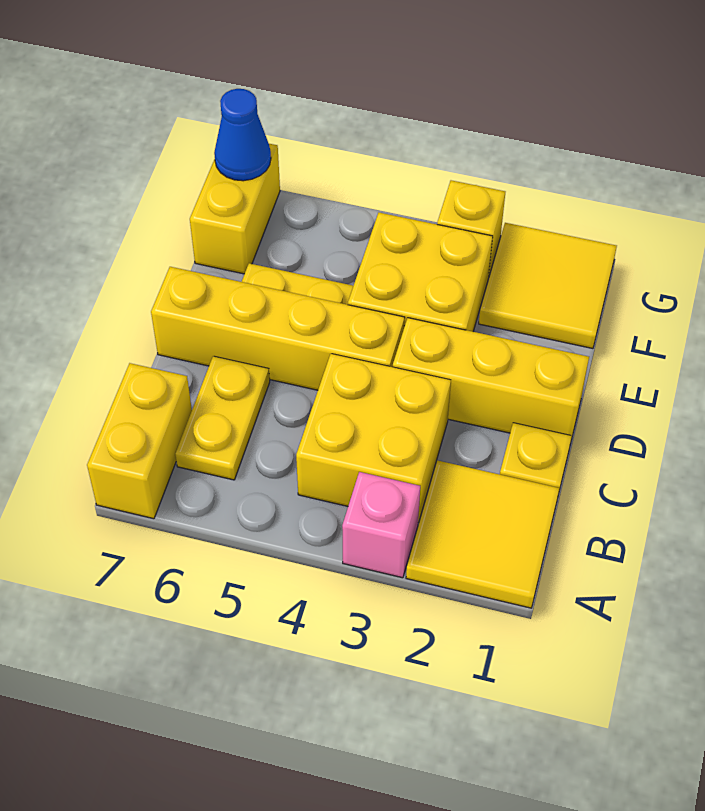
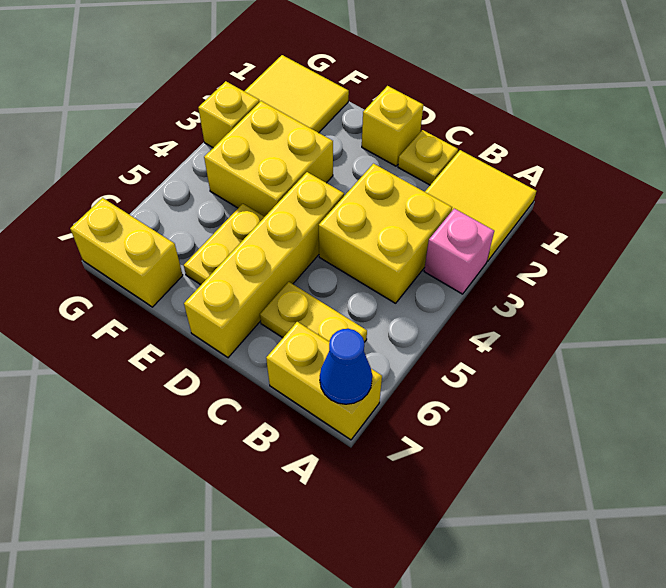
yellow 1x3 brick [393,318,589,439] -> yellow 1x1 brick [362,86,423,166]
blue 1x1 cone [214,89,271,181] -> blue 1x1 cone moved to [320,329,372,404]

